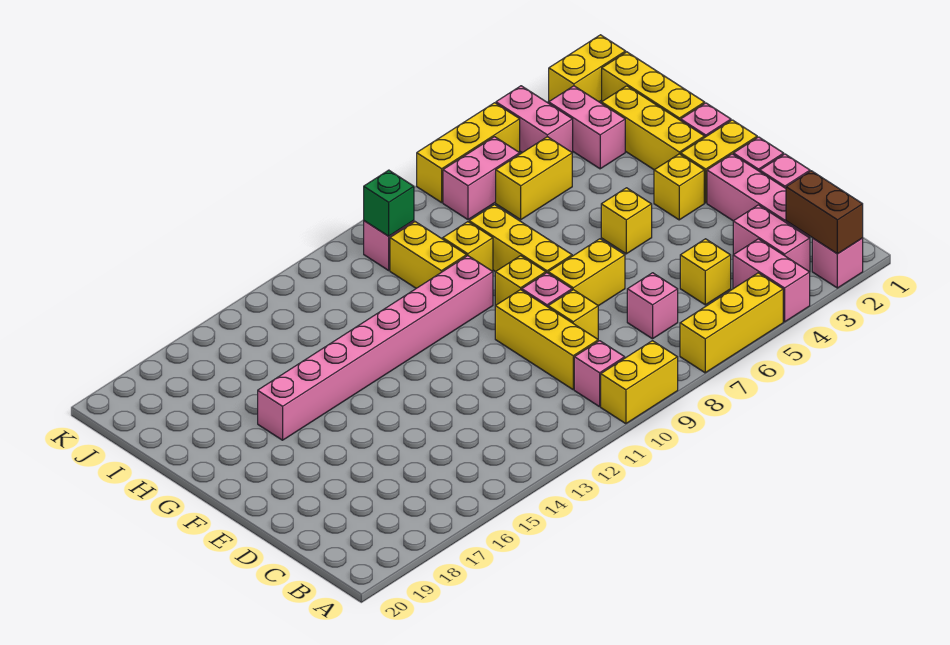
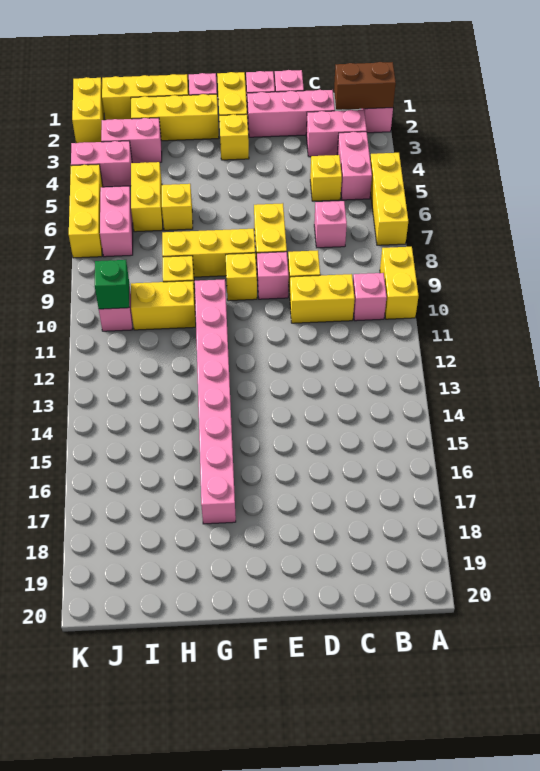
pink 1x2 brick [733,239,810,322] -> pink 1x2 brick turned to [337,132,372,200]
yellow 1x3 brick [495,290,598,389] -> yellow 1x2 brick [290,274,355,323]
yellow 1x1 brick [601,188,652,254] -> yellow 1x1 brick moved to [162,184,193,230]

